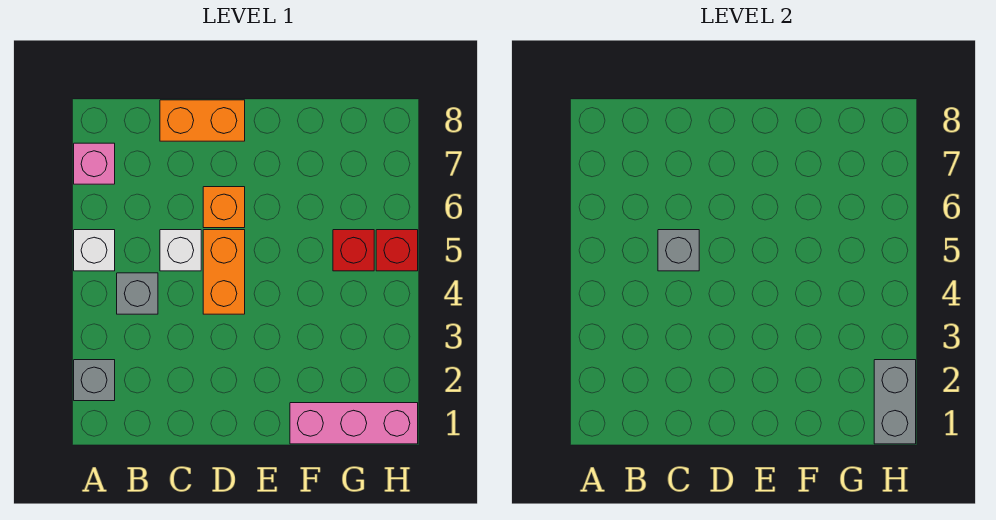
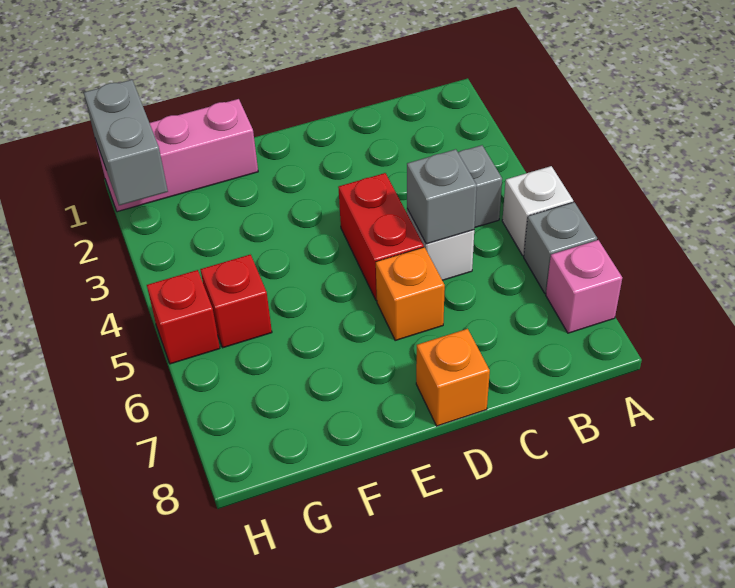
grey 1x1 brick [74,360,115,401] -> grey 1x1 brick moved to [524,202,597,294]
orange 1x2 brick [160,100,245,141] -> orange 1x1 brick [416,329,490,426]
orange 1x2 brick [203,230,245,314] -> red 1x2 brick [338,173,424,301]

